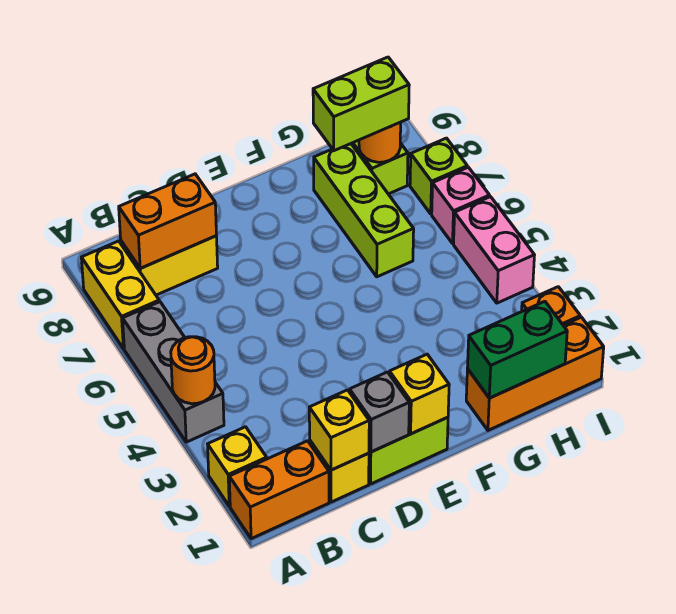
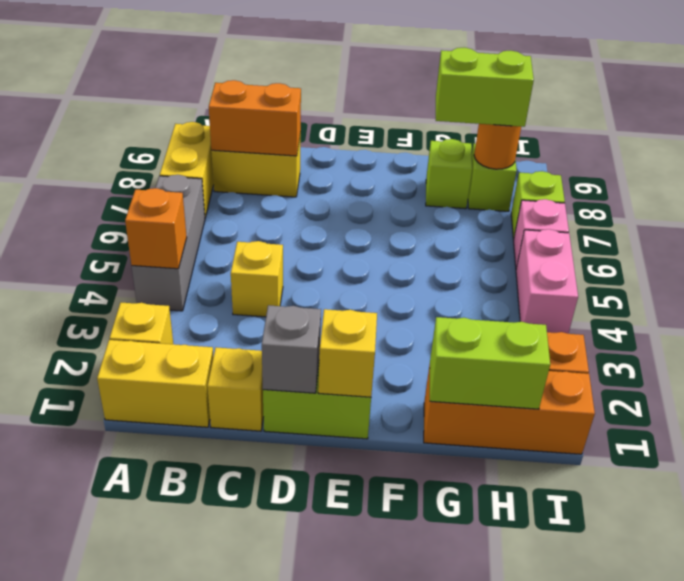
orange 1x2 brick [229,441,329,539] -> yellow 1x2 brick [97,340,213,427]
orange 1x1 round brick [171,337,215,404] -> orange 1x1 brick [125,188,187,269]
yellow 1x1 brick [309,390,369,470] -> yellow 1x1 brick moved to [231,241,283,317]
green 1x2 brick [468,301,567,398] -> lime 1x2 brick [430,317,550,409]
lime 1x3 brick [314,144,414,277] -> lime 1x1 brick [426,139,472,209]

